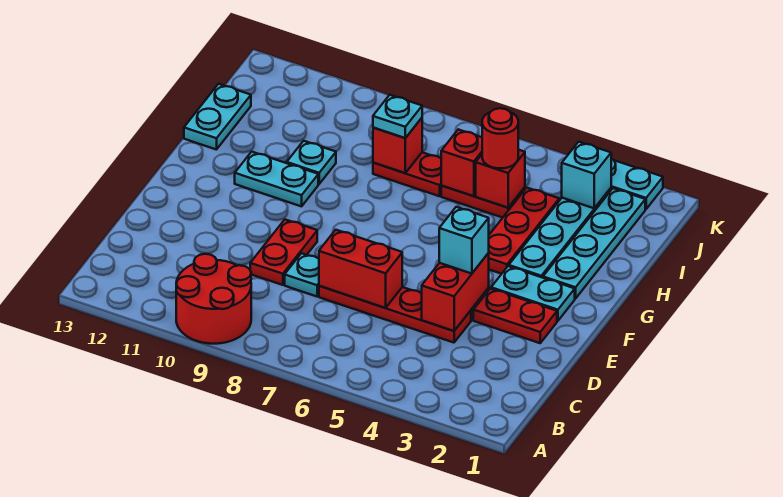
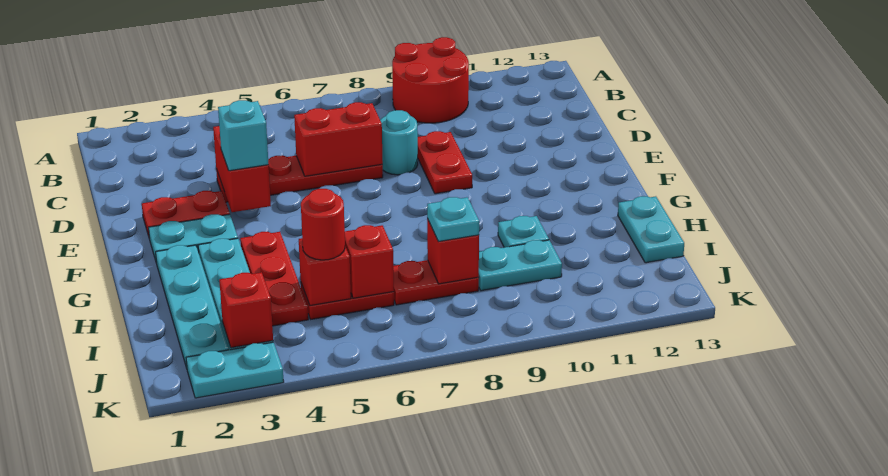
cyan 1x1 plate [285,253,319,296] -> cyan 1x1 round brick [380,110,418,175]
cyan 1x2 plate [235,152,318,206] -> cyan 1x2 plate moved to [478,240,562,291]
cyan 1x1 brick [562,142,611,208] -> red 1x1 brick [219,272,273,348]

